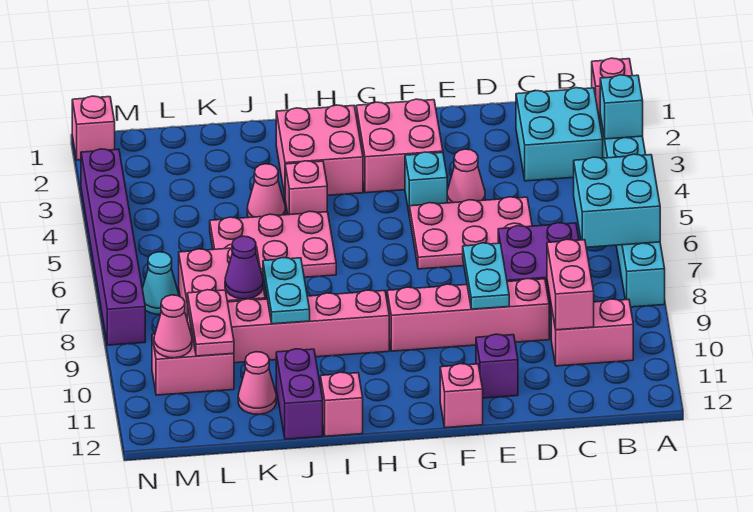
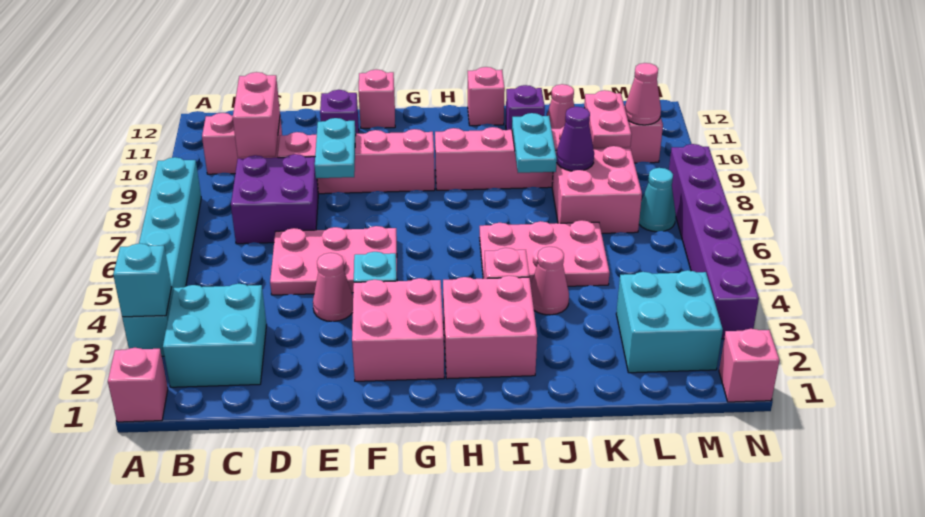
cyan 2x2 brick [574,154,660,247] -> cyan 2x2 brick moved to [616,270,723,373]
purple 1x2 brick [276,349,323,439] -> purple 1x1 brick [506,85,545,130]

